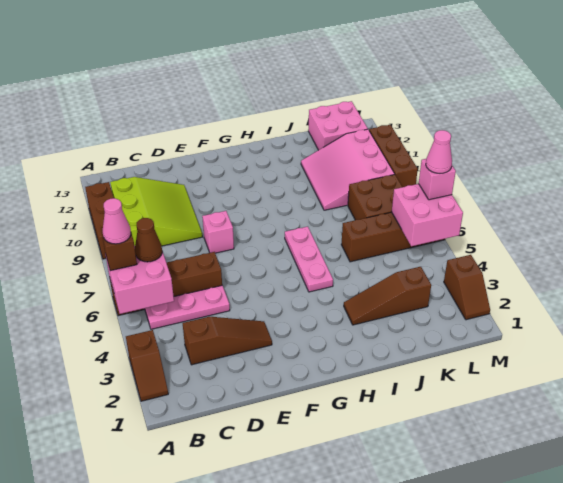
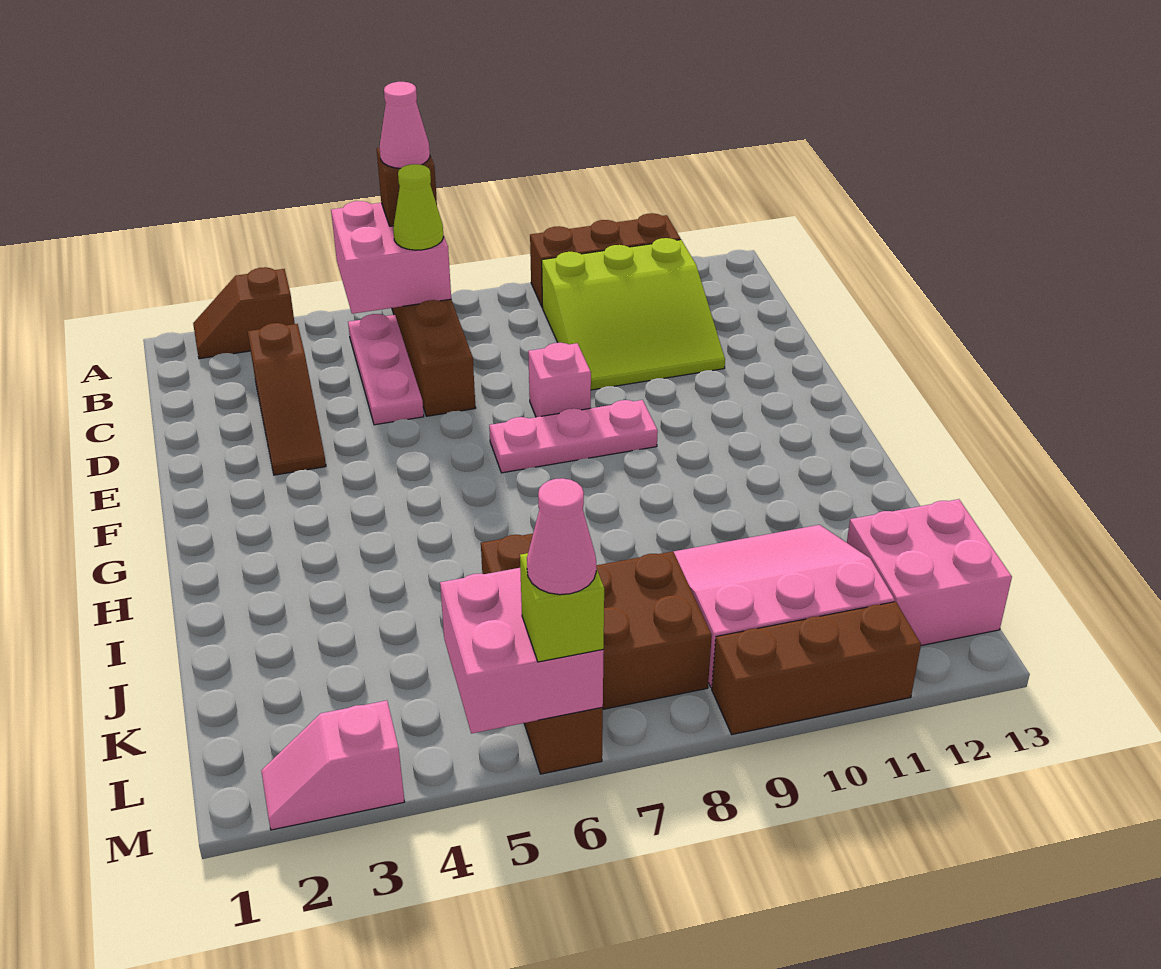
brown 1x1 cone [135,218,162,262] -> lime 1x1 cone [393,164,444,250]
pink 1x3 plate [285,227,333,292] -> pink 1x3 plate moved to [489,400,658,473]
brown 1x3 slope [344,267,431,325] -> none
brown 1x2 slope [444,255,490,320] -> pink 1x2 slope [261,701,404,830]
pink 1x1 brick [419,159,456,200] -> lime 1x1 brick [520,553,604,662]

